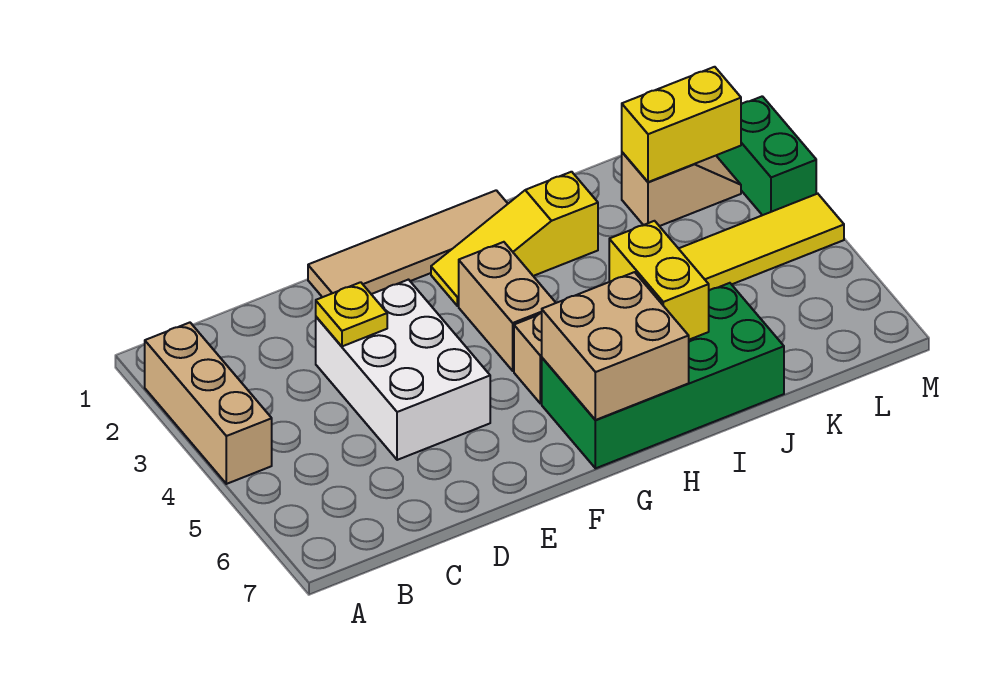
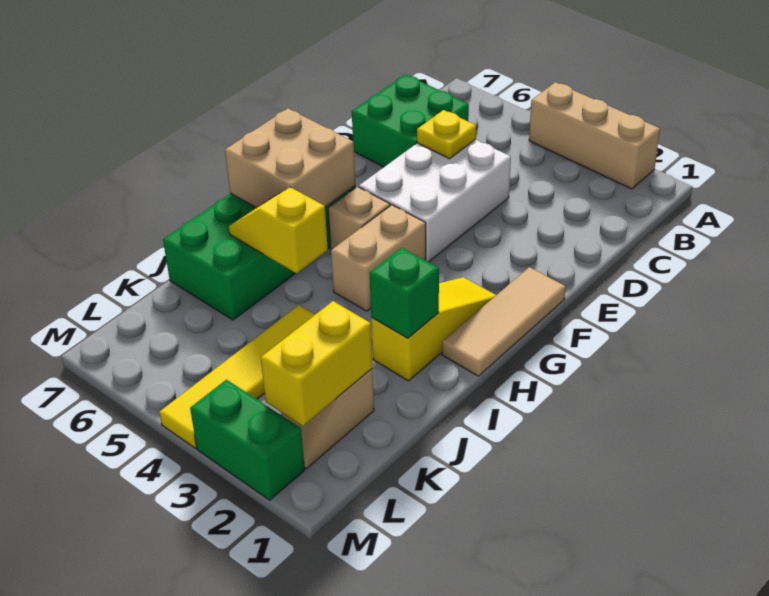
none -> green 2x2 brick [352,75,469,167]
white 2x3 brick [316,280,490,460] -> white 2x3 brick turned to [359,139,511,262]
yellow 1x1 plate [316,282,387,346] -> yellow 1x1 plate moved to [417,110,476,159]
tan 1x4 tile [308,190,508,297] -> tan 1x3 tile [442,267,566,376]
tan 1x2 brick [459,242,556,371] -> tan 1x2 brick turned to [331,205,426,311]
none -> green 1x1 brick [370,248,439,338]
yellow 1x2 brick [609,221,709,340] -> yellow 1x2 slope [229,187,328,273]

